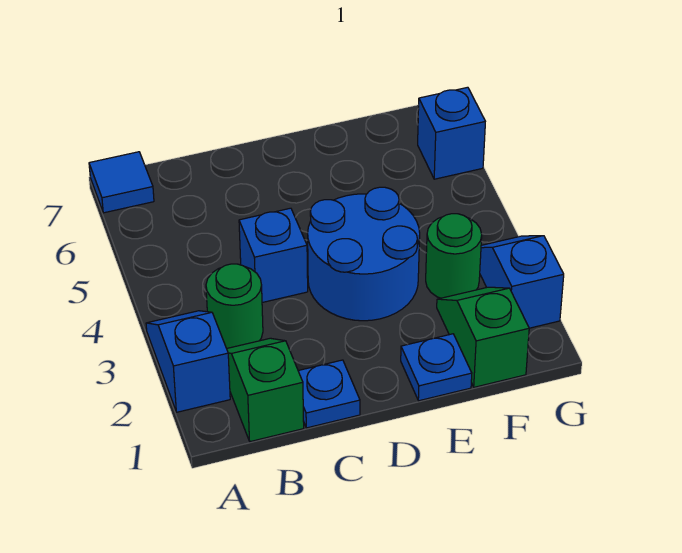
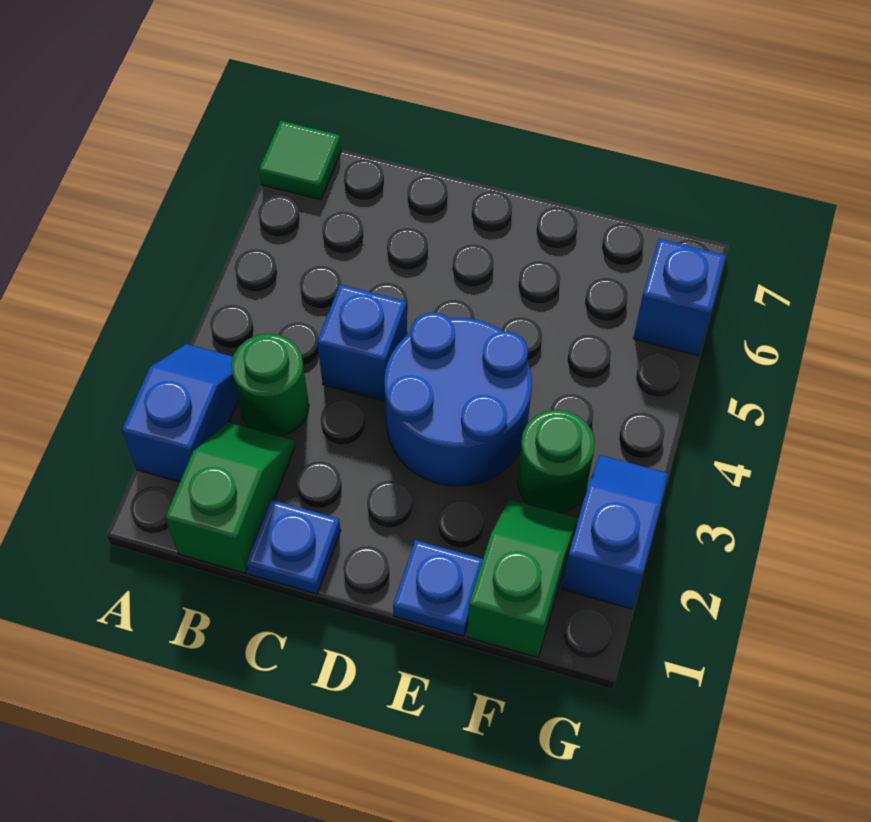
blue 1x1 tile [89,152,154,213] -> green 1x1 tile [259,121,341,200]

